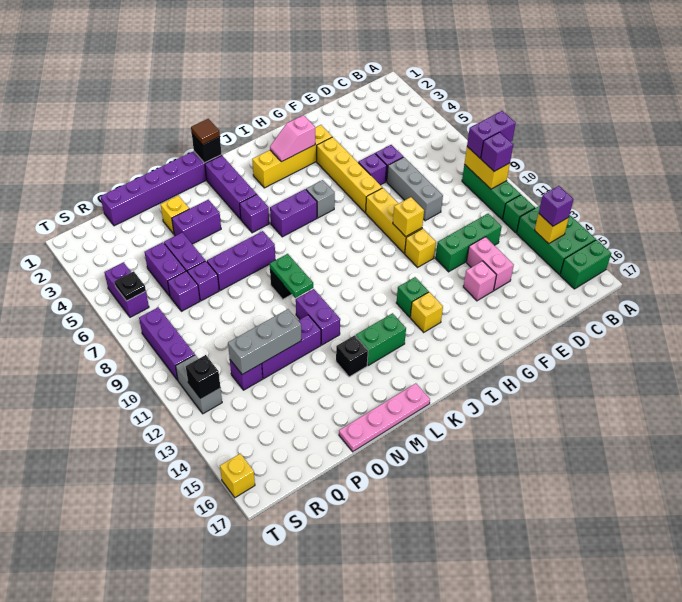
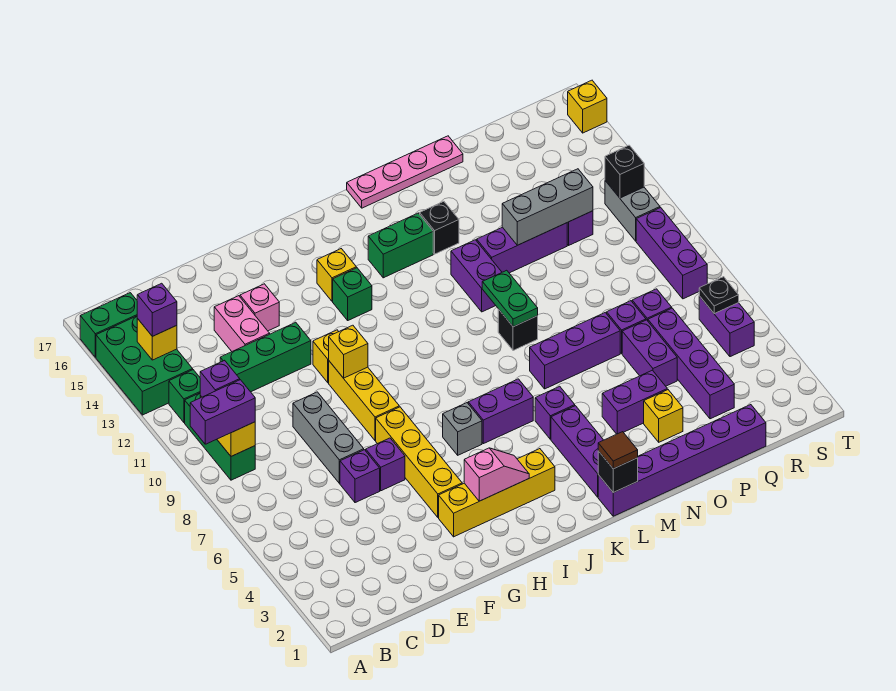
purple 1x2 brick [144,242,186,296] -> purple 1x4 brick [648,308,734,419]

